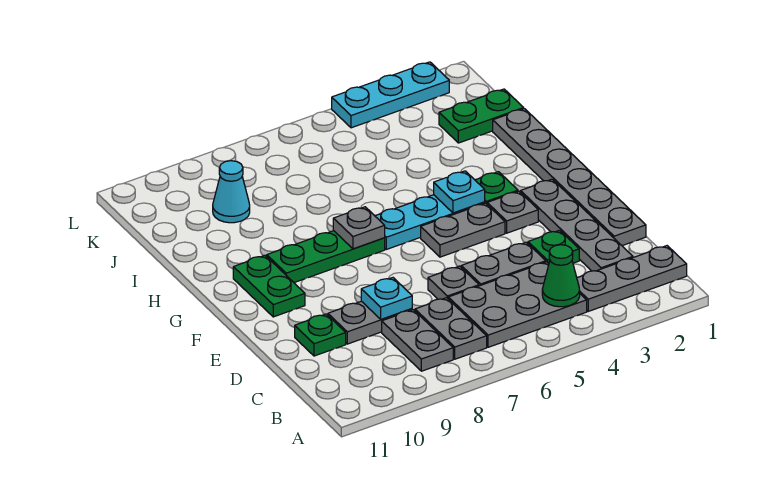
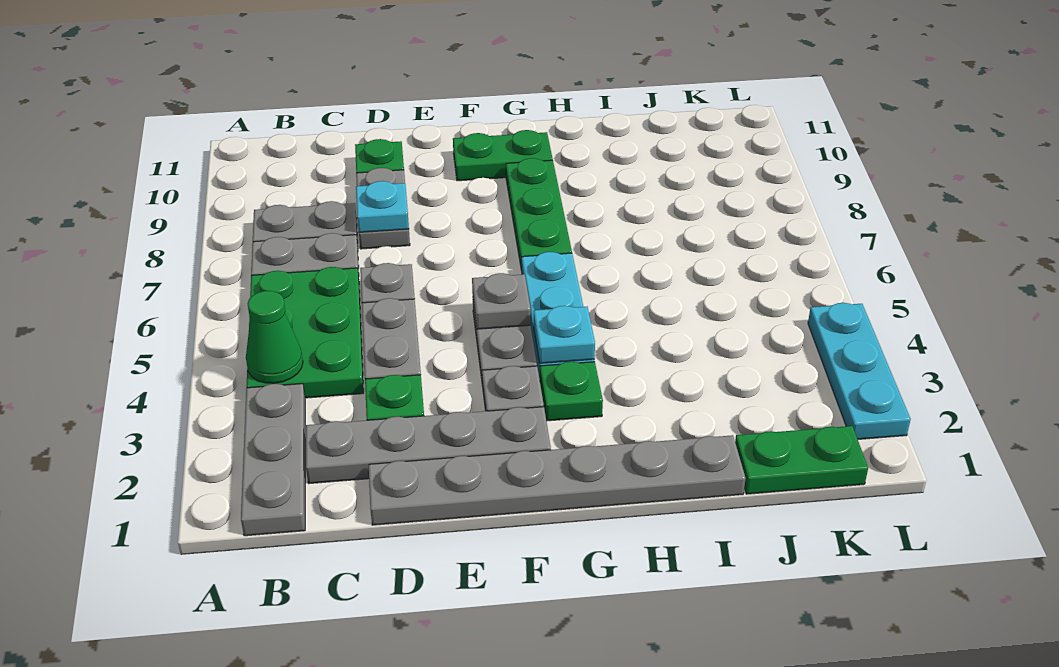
grey 2x3 plate [448,262,587,347] -> green 2x3 plate [247,267,364,398]
grey 1x1 plate [333,207,385,249] -> grey 1x1 plate moved to [472,273,531,329]
green 1x2 plate [439,89,524,143] -> green 1x2 plate turned to [735,426,868,494]
cyan 1x1 cone [213,161,250,223] -> none

